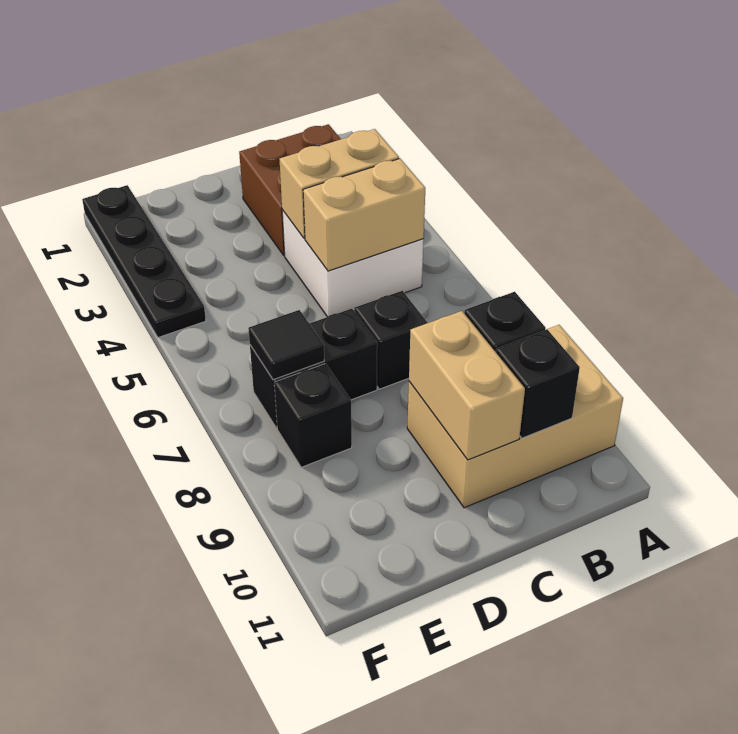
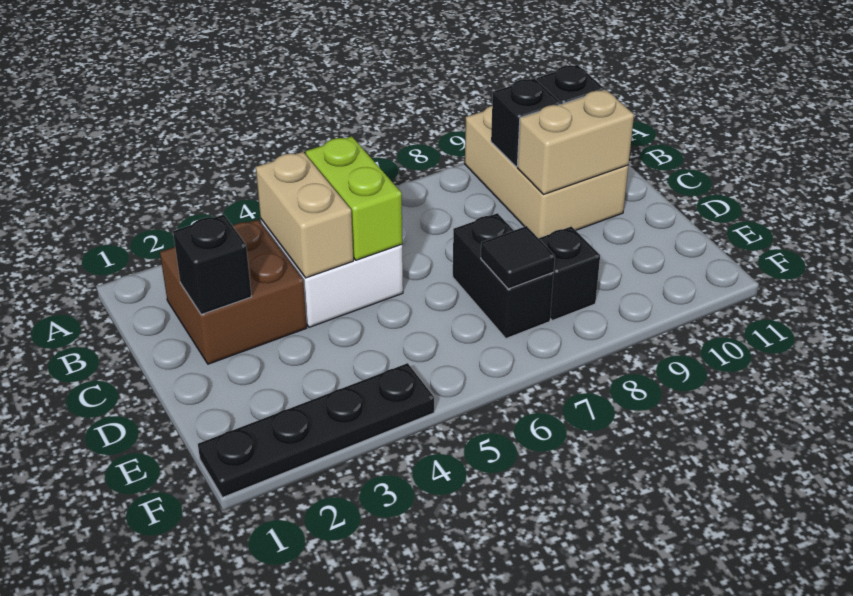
tan 1x2 brick [303,159,425,271] -> lime 1x2 brick [306,136,402,260]
black 1x1 brick [354,291,427,389] -> black 1x1 brick moved to [173,215,252,315]

